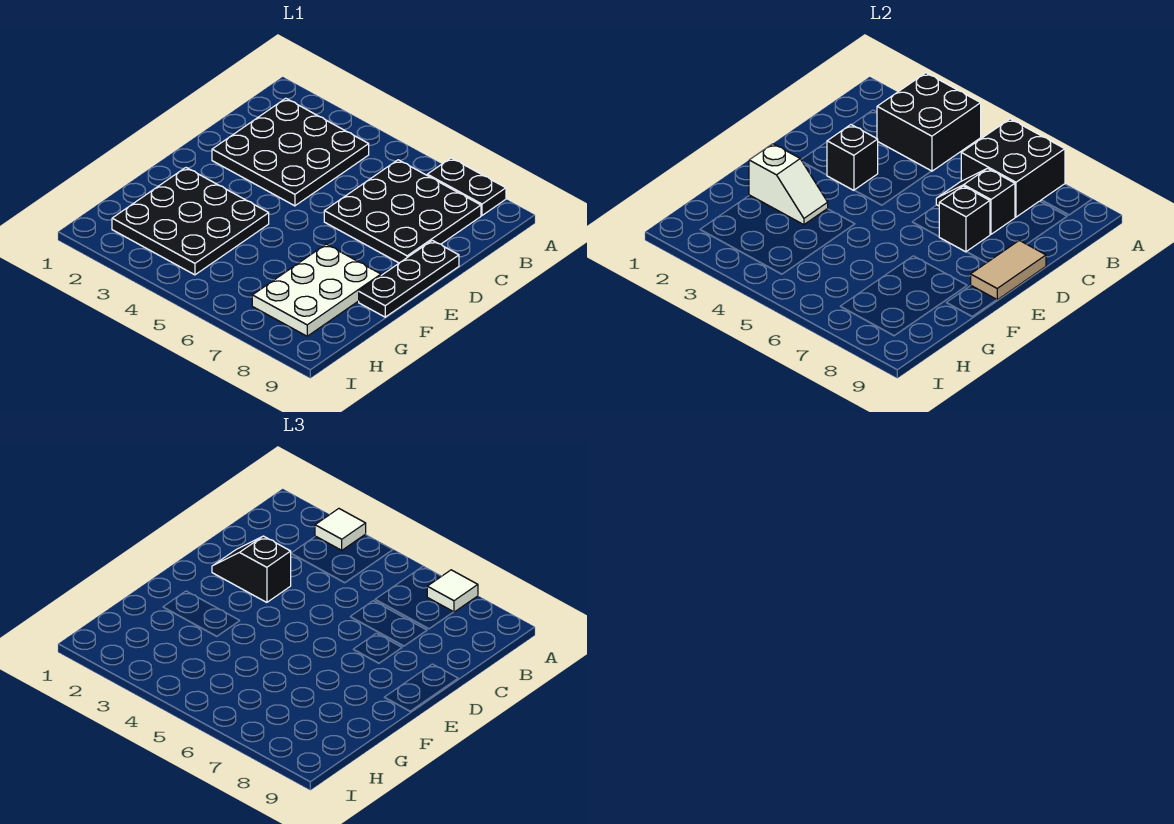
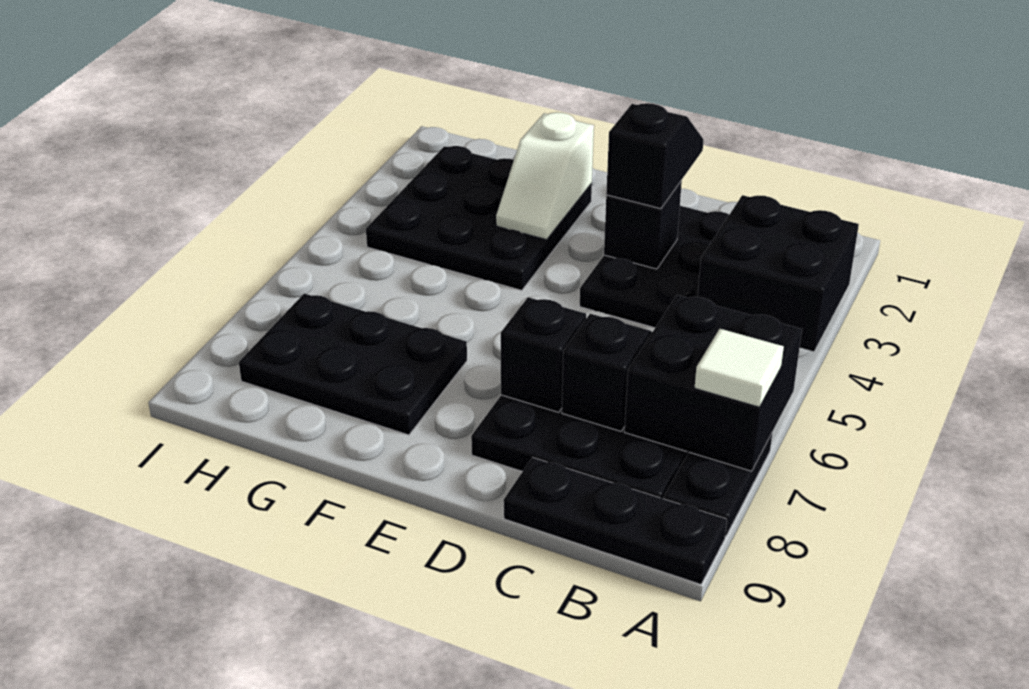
white 1x1 tile [315,509,366,550] -> none
black 1x3 plate [359,240,459,317] -> black 1x3 plate moved to [504,458,727,584]
tan 1x2 tile [971,240,1046,300] -> none
white 2x3 plate [252,244,381,336] -> black 2x3 plate [239,294,467,435]

